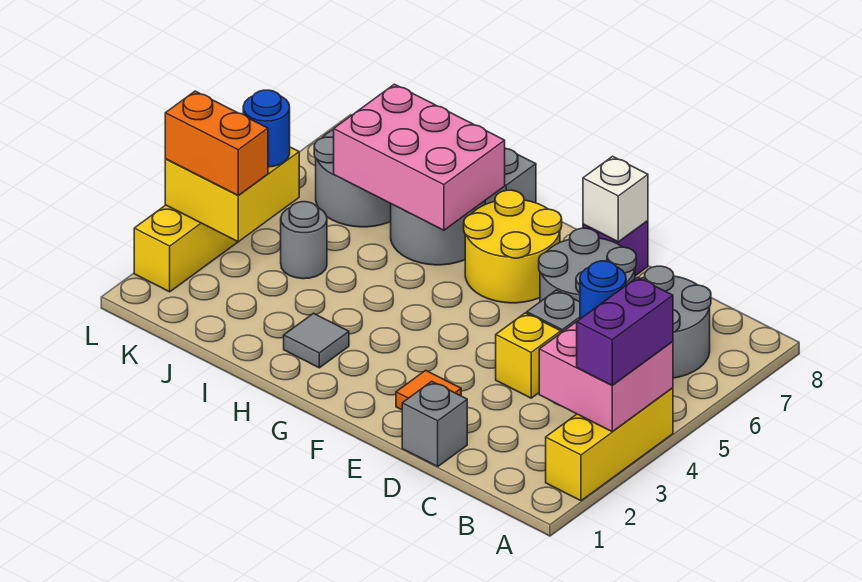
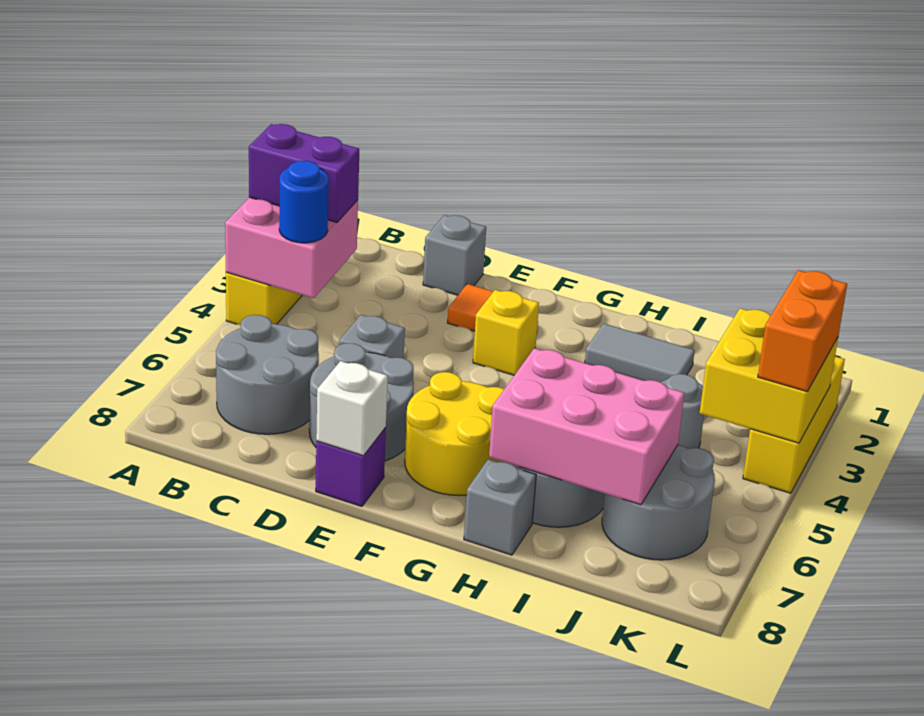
purple 1x2 brick [577,277,673,385] -> purple 1x2 brick turned to [249,124,359,222]
yellow 1x1 brick [496,313,561,398] -> yellow 1x1 brick moved to [473,290,539,375]
grey 1x1 tile [284,313,349,368] -> grey 1x2 tile [585,323,695,382]
orange 1x2 brick [165,91,268,196] -> orange 1x2 brick turned to [758,270,847,391]
blue 1x1 round brick [243,90,290,167] -> none

